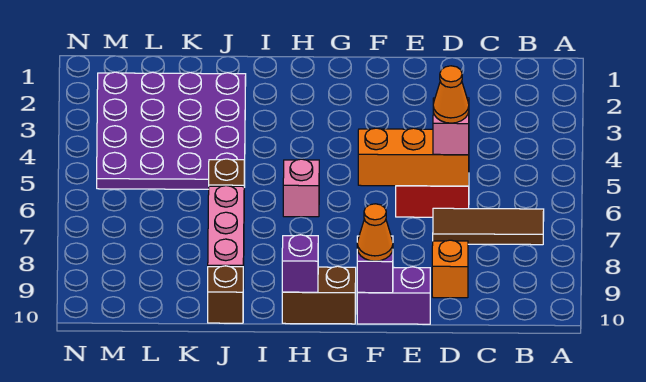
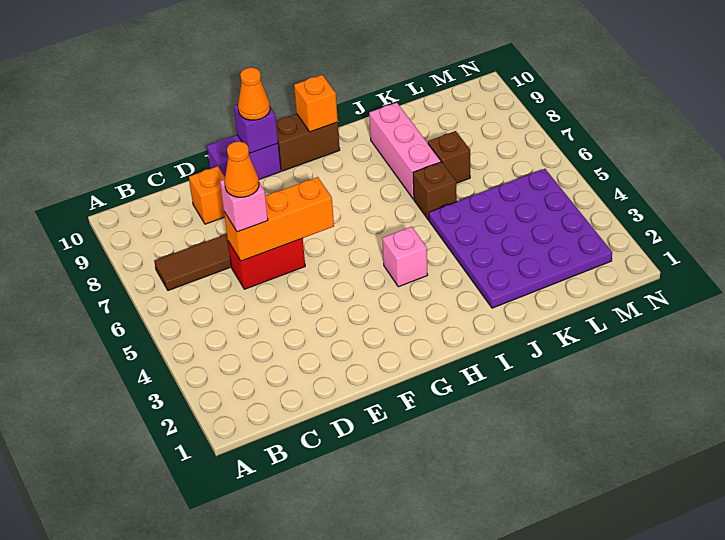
pink 1x1 brick [283,159,319,217] -> pink 1x1 brick moved to [382,227,428,287]
purple 1x1 brick [282,235,318,292] -> orange 1x1 brick [294,75,338,132]
brown 1x1 brick [208,266,243,323] -> brown 1x1 brick moved to [428,131,470,183]

